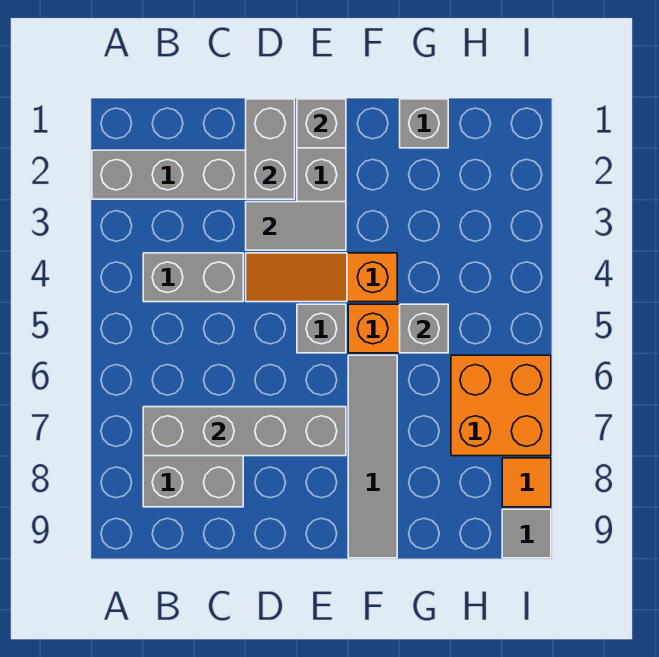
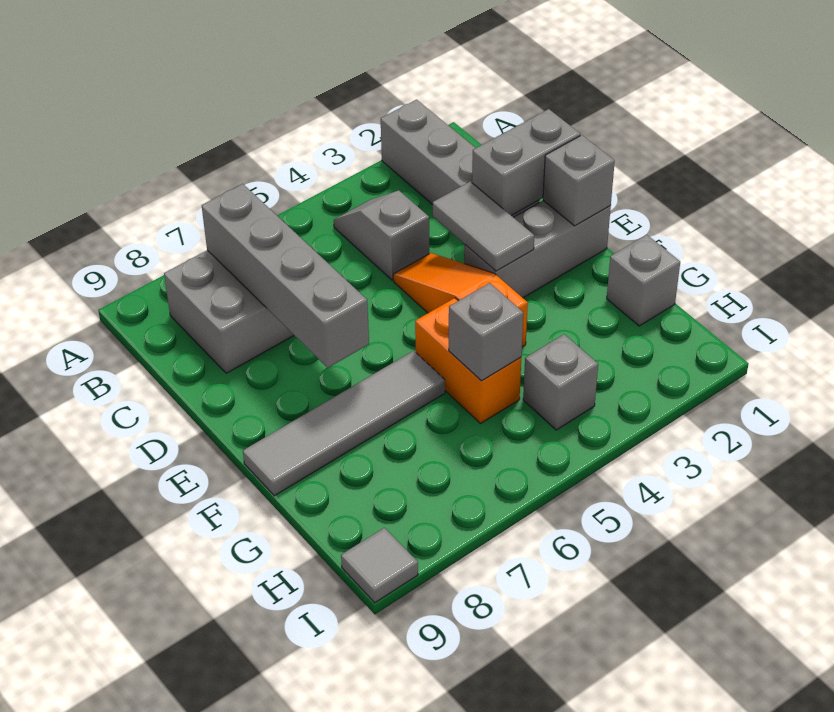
grey 1x2 brick [143,253,243,302] -> grey 1x2 slope [334,190,429,280]
grey 1x1 brick [297,304,346,353] -> grey 1x1 brick moved to [523,334,598,430]
orange 2x2 brick [451,355,551,456] -> none
orange 1x1 tile [502,458,551,507] -> none

